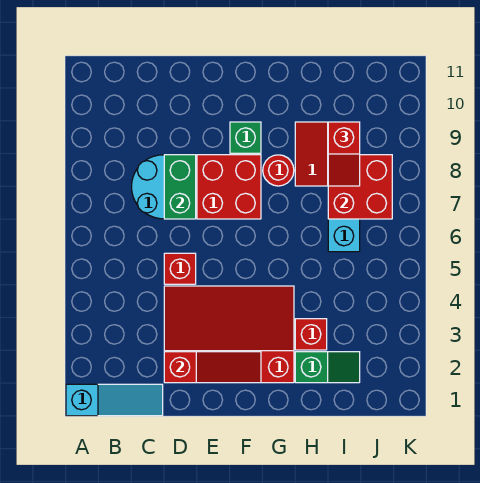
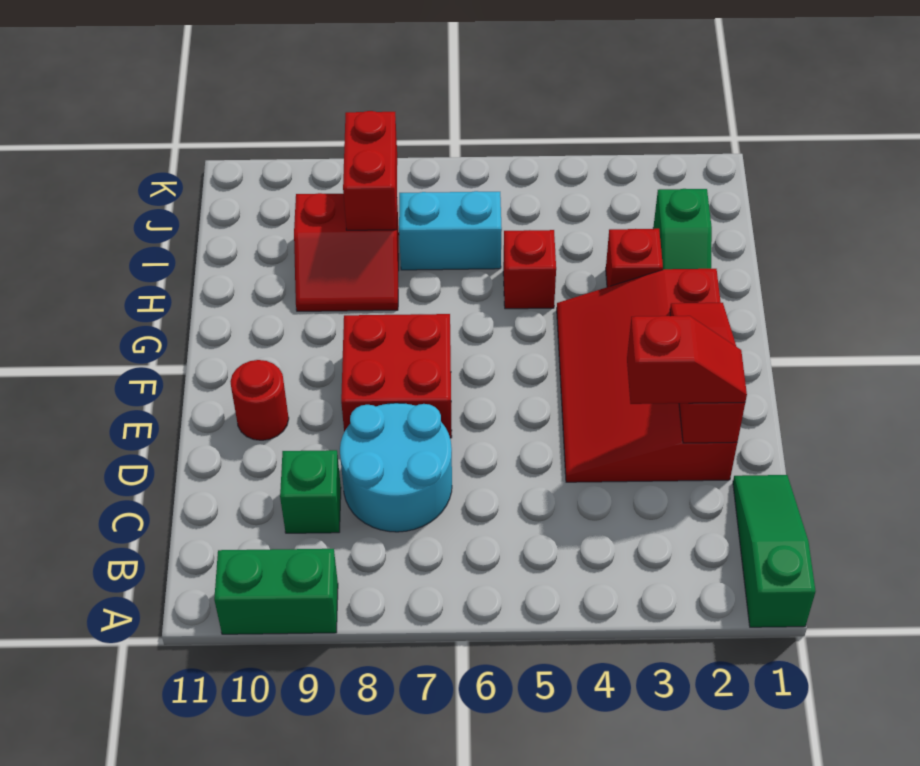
cyan 1x3 slope [66,384,163,416] -> green 1x3 slope [733,475,816,627]
red 1x1 brick [164,253,196,284] -> red 1x1 brick moved to [503,230,556,309]
green 1x2 brick [164,155,196,219] -> green 1x2 brick moved to [214,549,338,634]
green 1x1 brick [230,122,261,153] -> green 1x1 brick moved to [280,450,341,533]
red 1x1 round brick [263,155,294,186] -> red 1x1 round brick moved to [230,360,289,440]
green 1x2 slope [295,352,360,383] -> green 1x2 slope turned to [653,189,712,270]
red 2x2 brick [328,155,392,219] -> red 1x2 brick [343,111,397,230]
red 1x2 slope [328,122,360,186] -> red 1x2 slope moved to [627,316,747,404]

